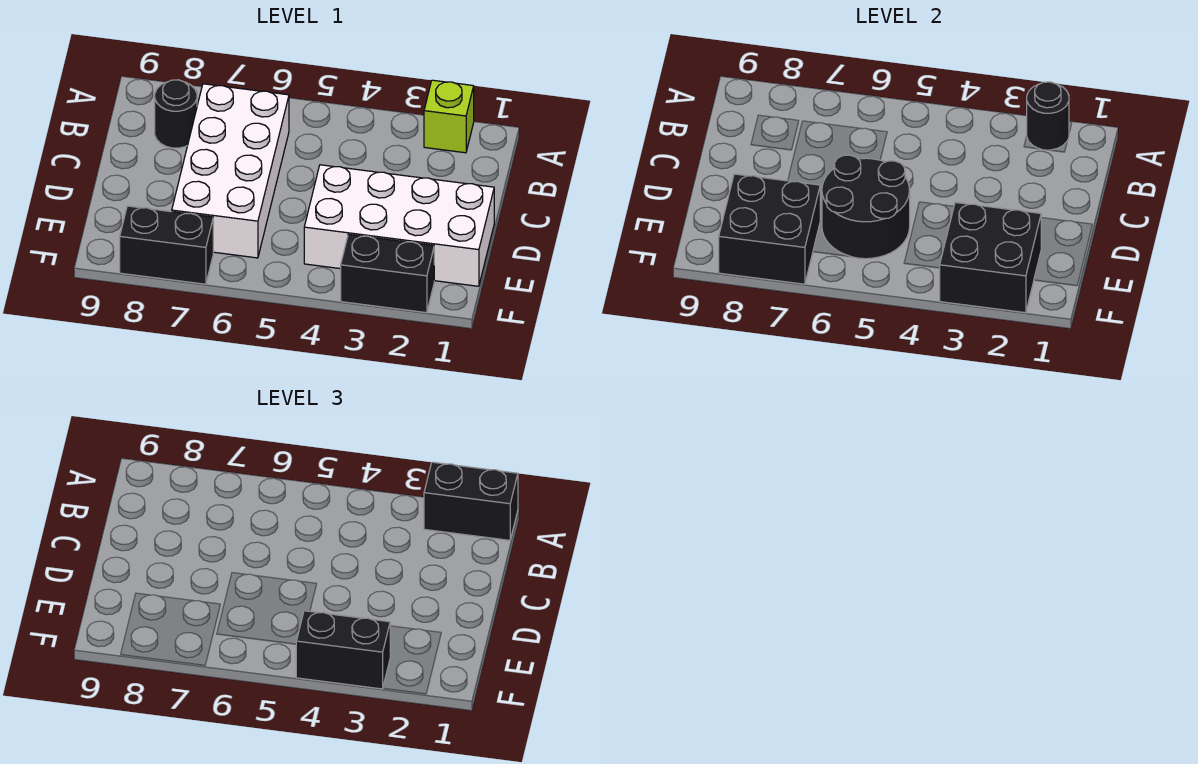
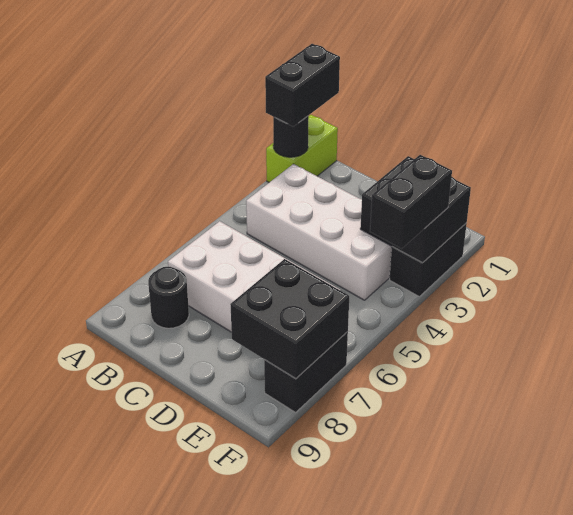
lime 1x1 brick [424,80,474,153] -> lime 1x2 brick [266,115,338,182]
white 2x4 brick [304,165,494,286] -> white 2x4 brick turned to [246,164,392,300]
black 2x2 round brick [822,155,910,259] -> none

